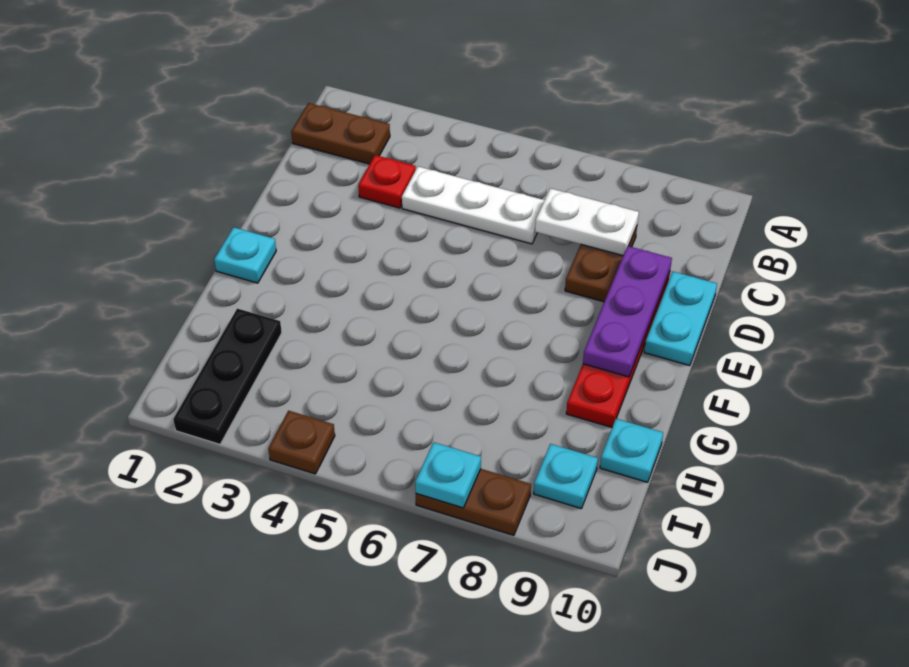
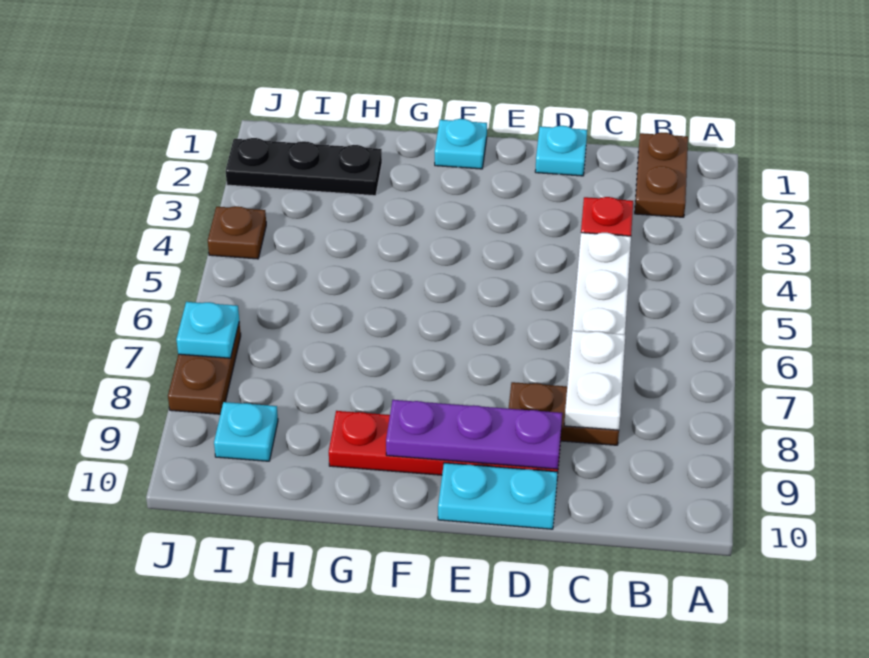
cyan 1x1 plate [600,419,663,482] -> cyan 1x1 plate moved to [535,126,587,176]

